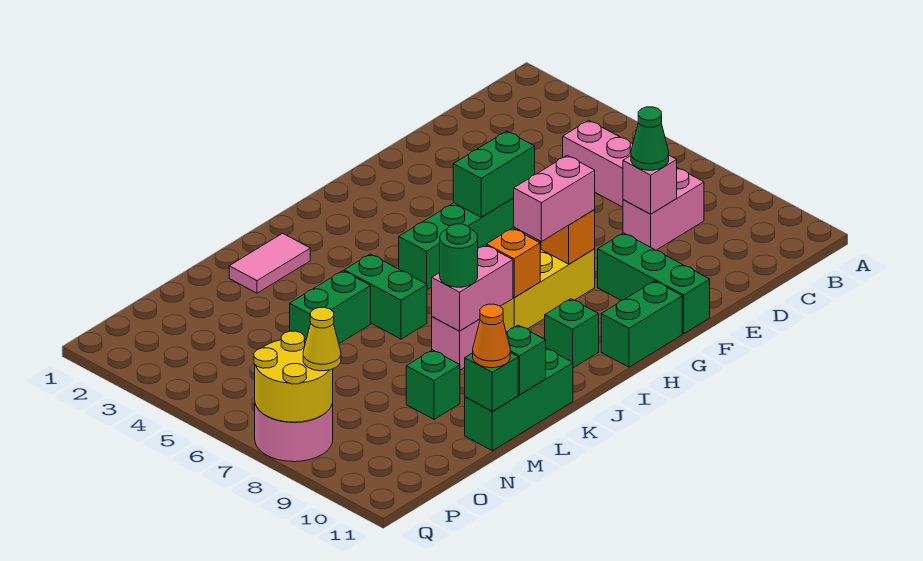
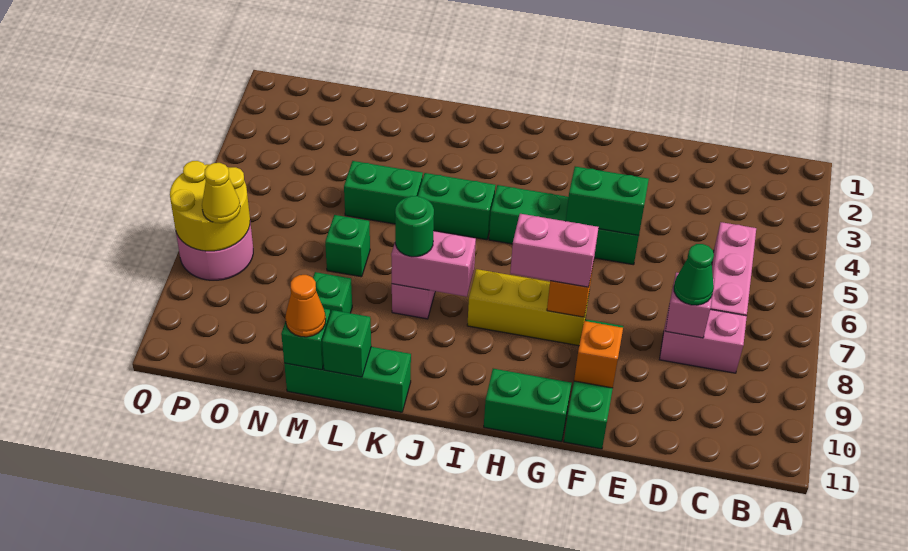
orange 1x1 brick [486,228,540,298] -> orange 1x1 brick moved to [574,321,623,388]
green 1x1 brick [545,299,599,368] -> green 1x1 brick moved to [325,215,370,277]
pink 1x2 tile [229,233,310,293] -> none
green 1x2 brick [344,254,427,339] -> green 1x2 brick turned to [418,173,496,240]

